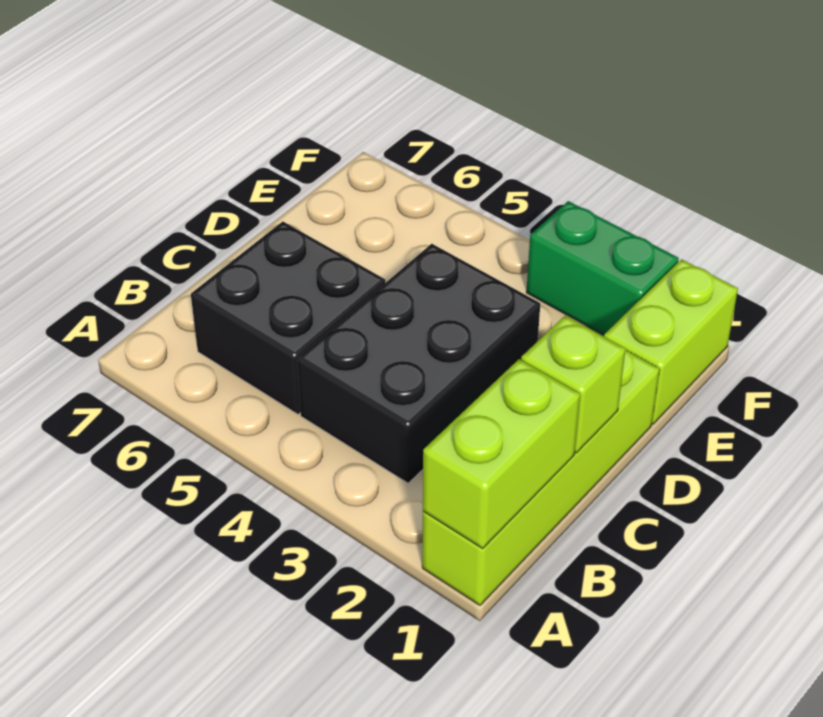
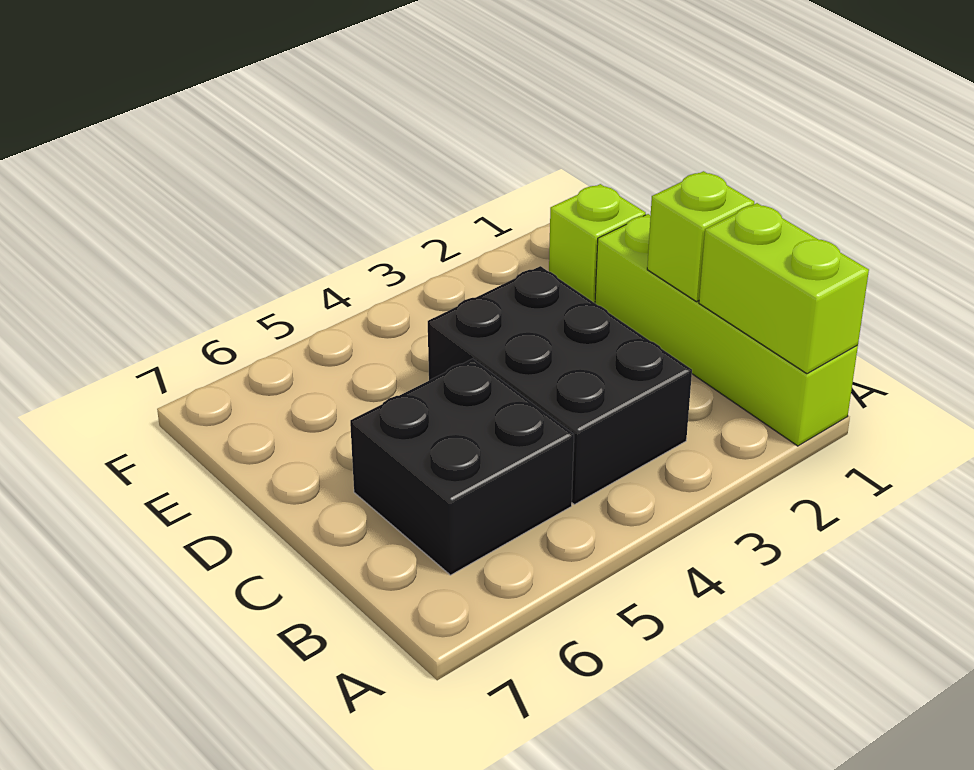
lime 1x2 brick [604,259,738,424] -> lime 1x1 brick [549,184,646,303]
green 1x2 brick [526,201,679,335] -> none

